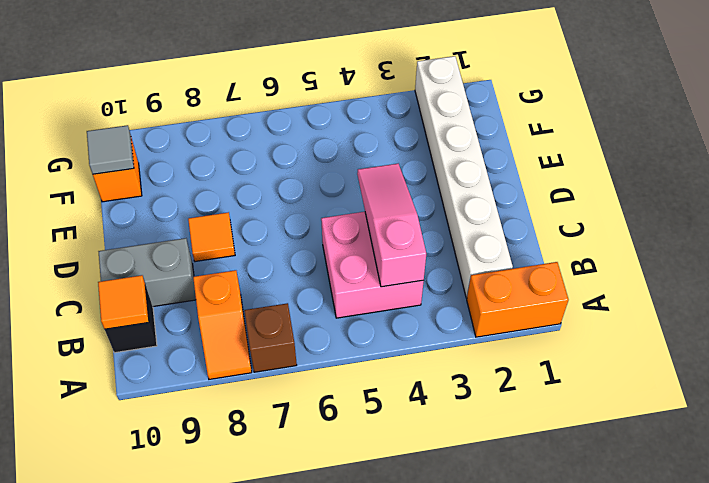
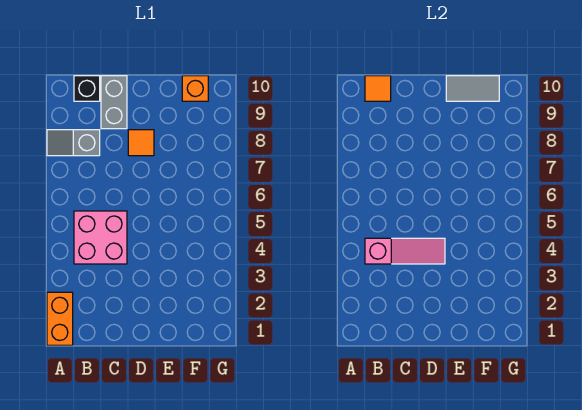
brown 1x1 brick [244,303,297,372] -> none
orange 1x2 slope [193,270,252,379] -> grey 1x2 slope [47,130,100,156]
white 1x6 brick [415,56,513,298] -> none
grey 1x1 tile [87,125,134,174] -> grey 1x2 tile [446,76,499,101]

